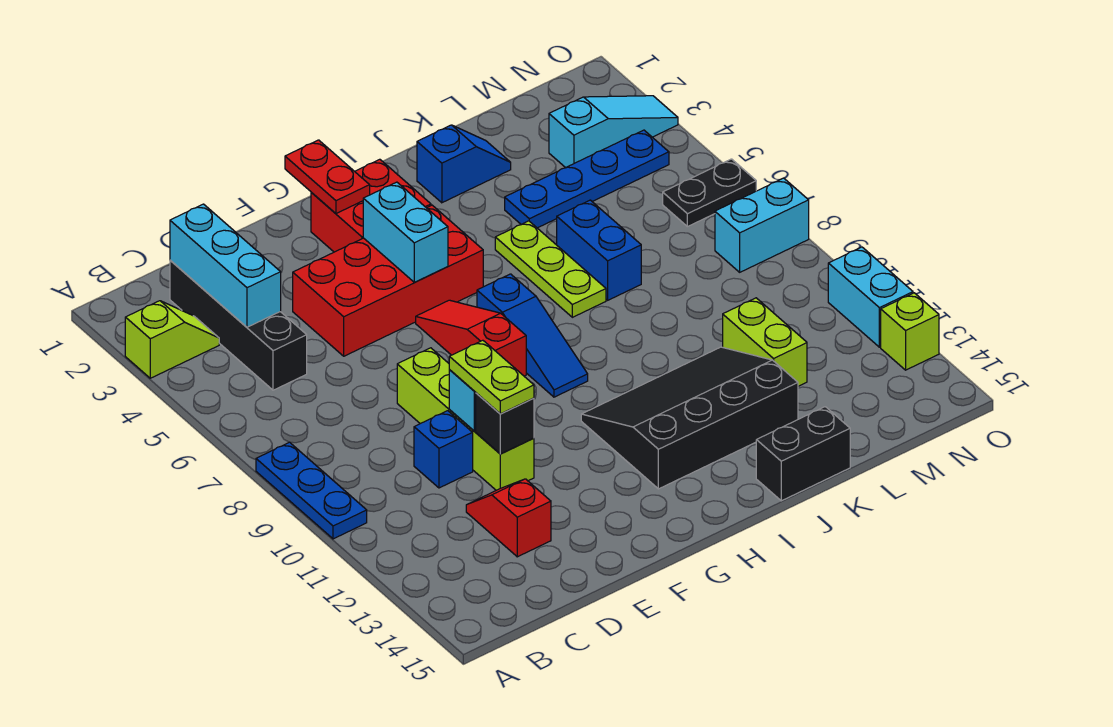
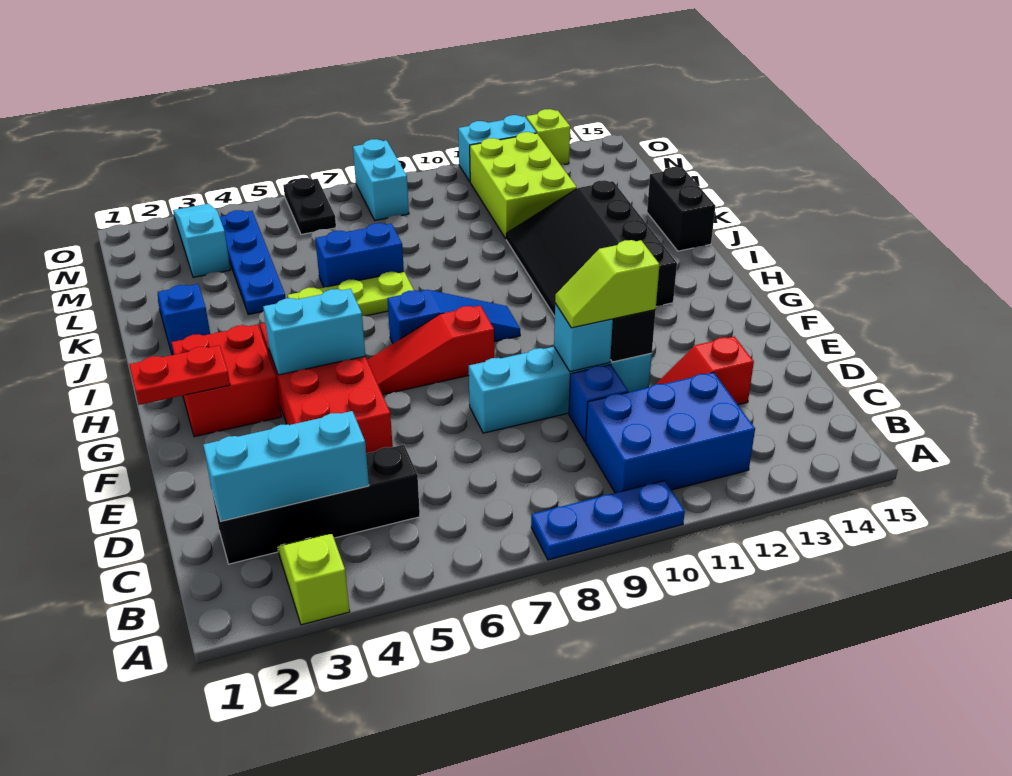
none -> blue 2x3 brick [586,372,755,493]
lime 1x4 brick [397,348,534,490] -> cyan 1x4 brick [469,347,652,433]
lime 1x2 plate [449,340,534,414] -> lime 1x2 slope [555,240,660,328]
lime 1x2 brick [723,298,807,386] -> lime 2x3 brick [470,132,577,239]

